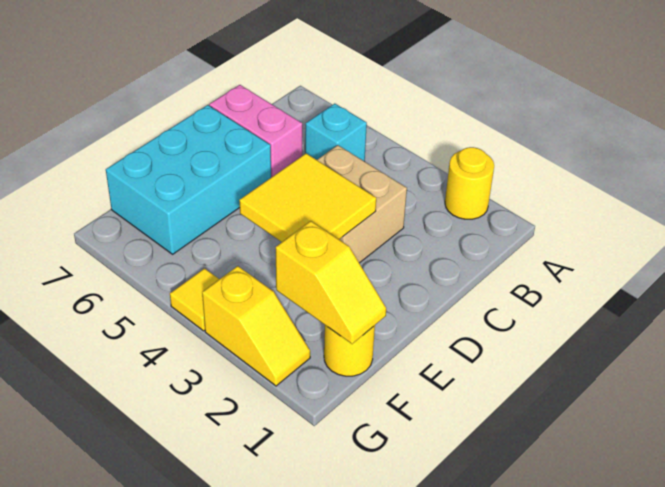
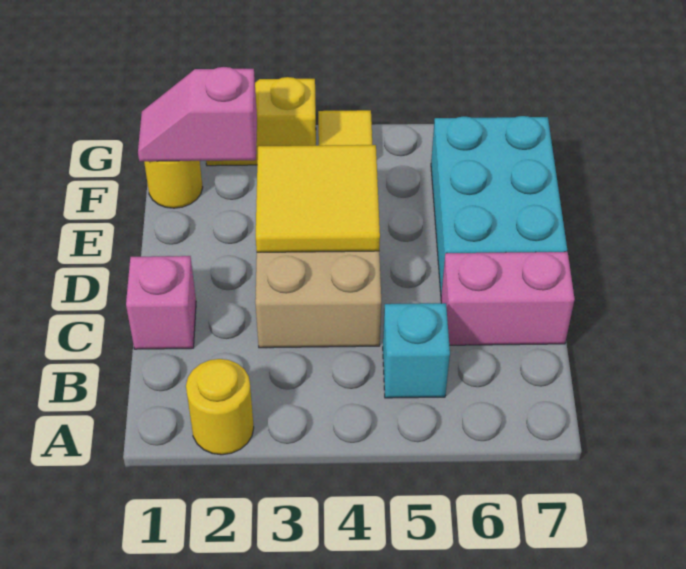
none -> pink 1x1 brick [126,256,196,349]
yellow 1x2 slope [276,221,386,344] -> pink 1x2 slope [138,67,257,161]

